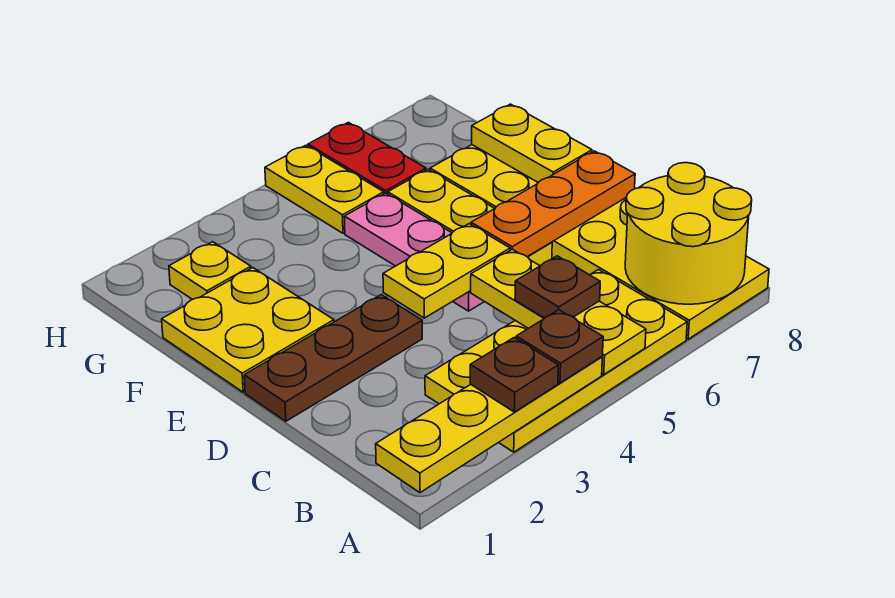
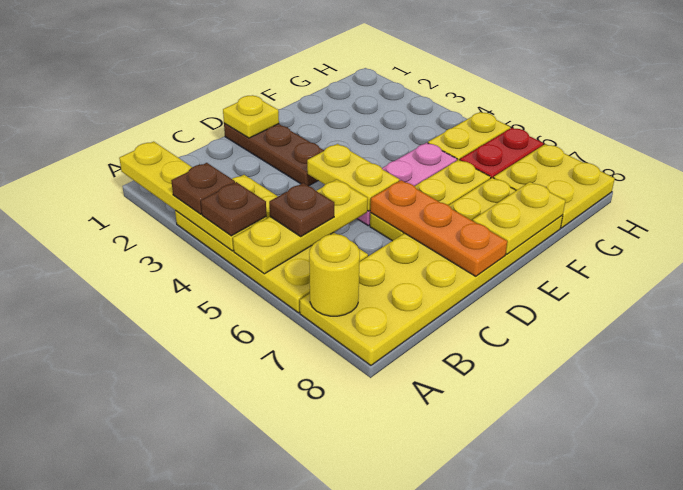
yellow 2x2 round brick [625,163,752,304] -> yellow 1x1 round brick [309,234,360,316]
yellow 2x2 plate [162,268,334,392] -> yellow 2x2 plate moved to [494,144,615,228]
yellow 1x1 plate [169,242,251,300] -> yellow 1x1 plate moved to [223,95,279,138]

